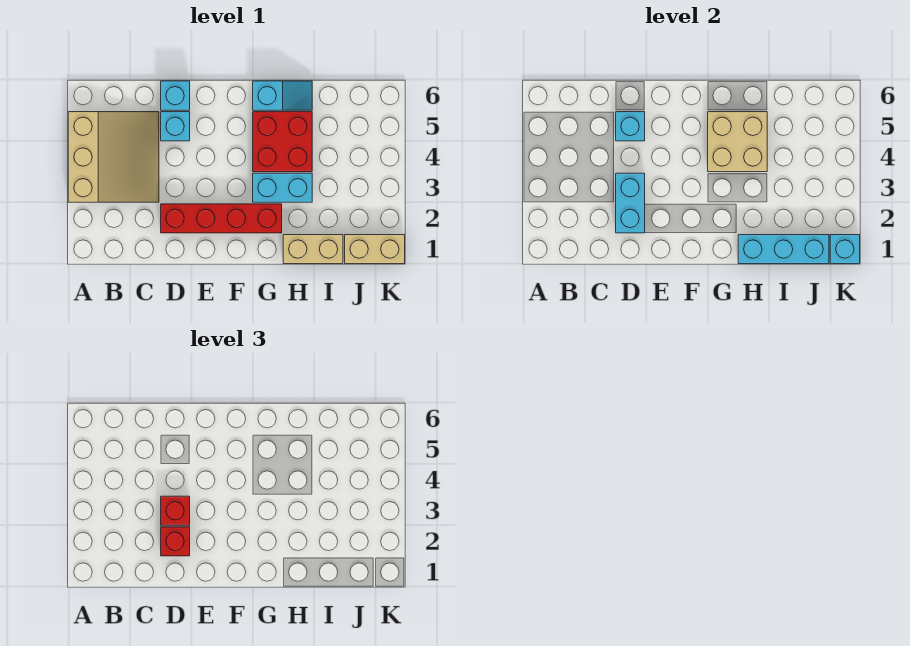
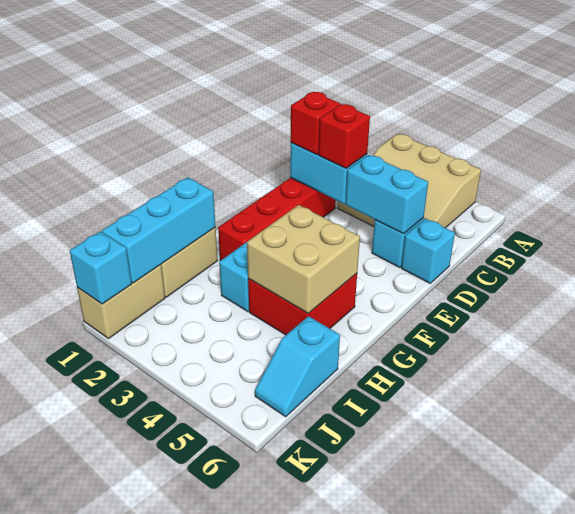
cyan 1x1 brick [616,112,645,141] -> cyan 1x2 brick [346,155,428,234]
cyan 1x2 slope [253,81,312,110] -> cyan 1x2 slope moved to [255,316,340,417]

